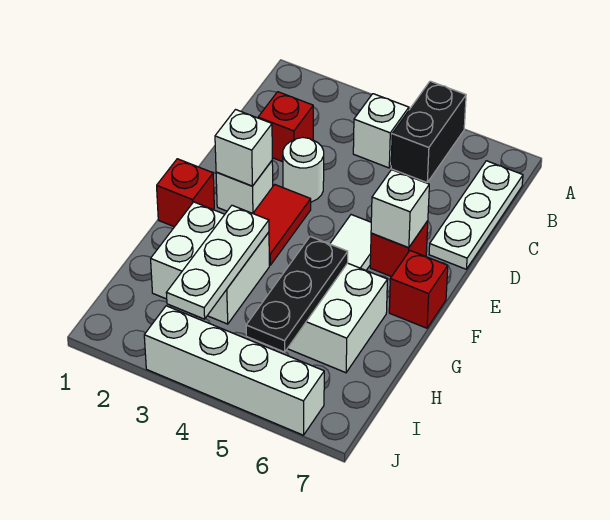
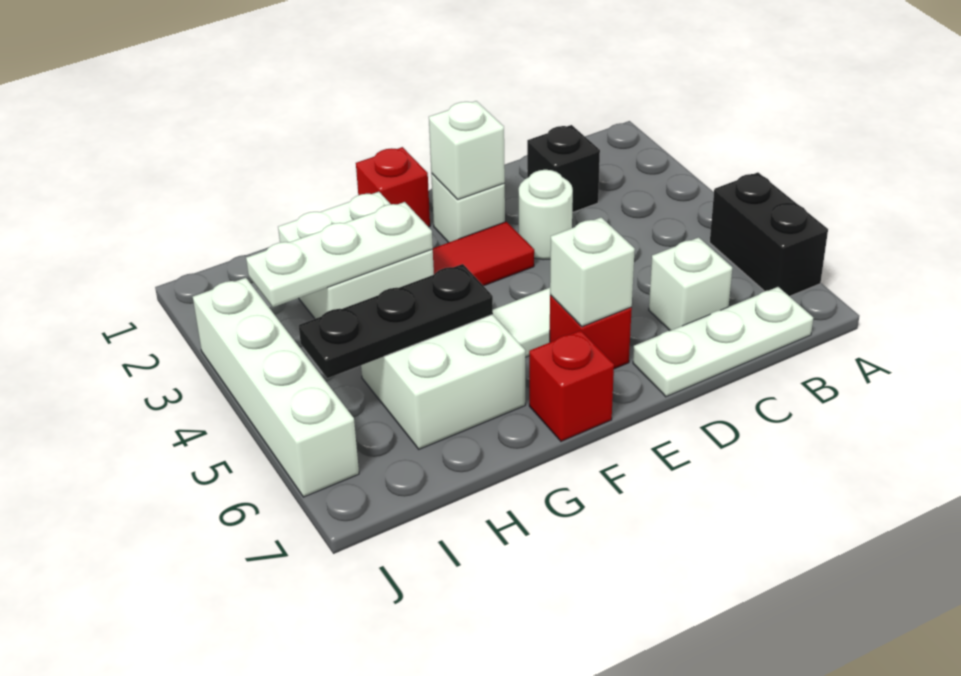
black 1x2 brick [391,81,466,182] -> black 1x2 brick turned to [710,172,828,296]
white 1x1 brick [353,94,409,168] -> white 1x1 brick moved to [649,237,732,331]
red 1x1 brick [258,92,313,162] -> black 1x1 brick [527,125,600,213]

